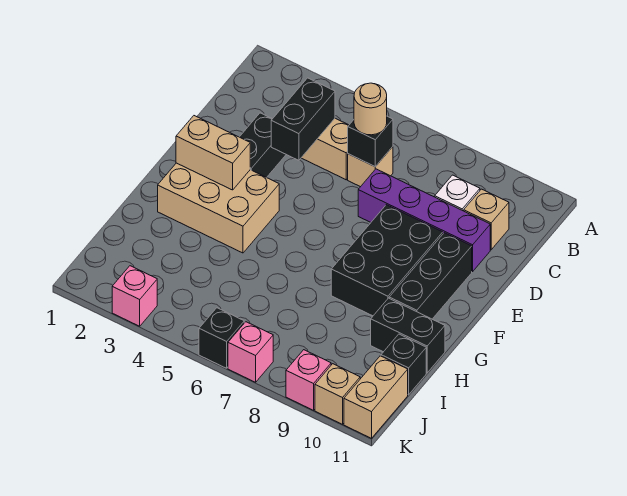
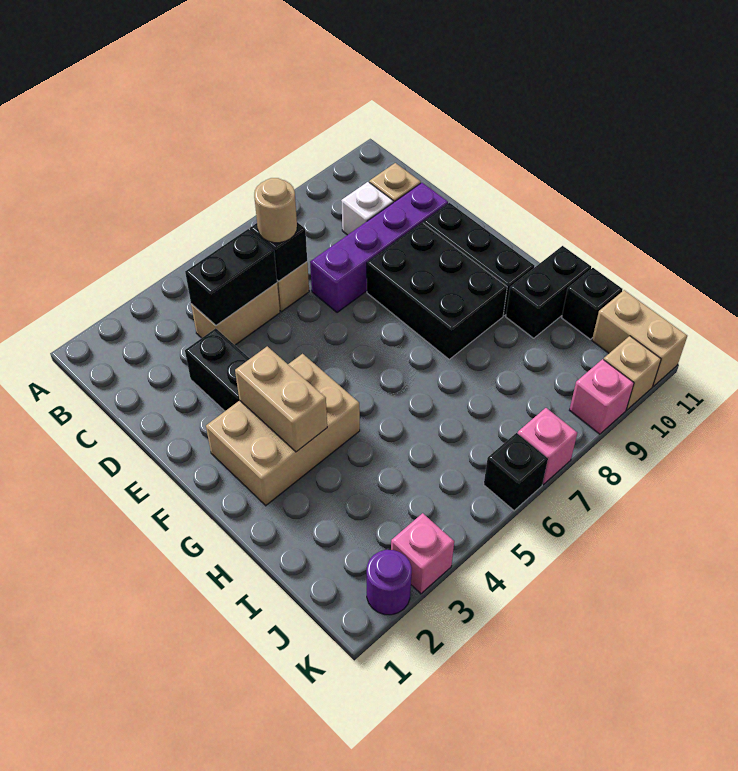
black 1x2 brick [271,78,335,160] -> black 1x2 brick turned to [185,229,277,325]
tan 1x2 brick [176,116,250,190] -> tan 1x2 brick turned to [235,346,327,452]
none -> purple 1x1 round brick [367,550,412,615]

